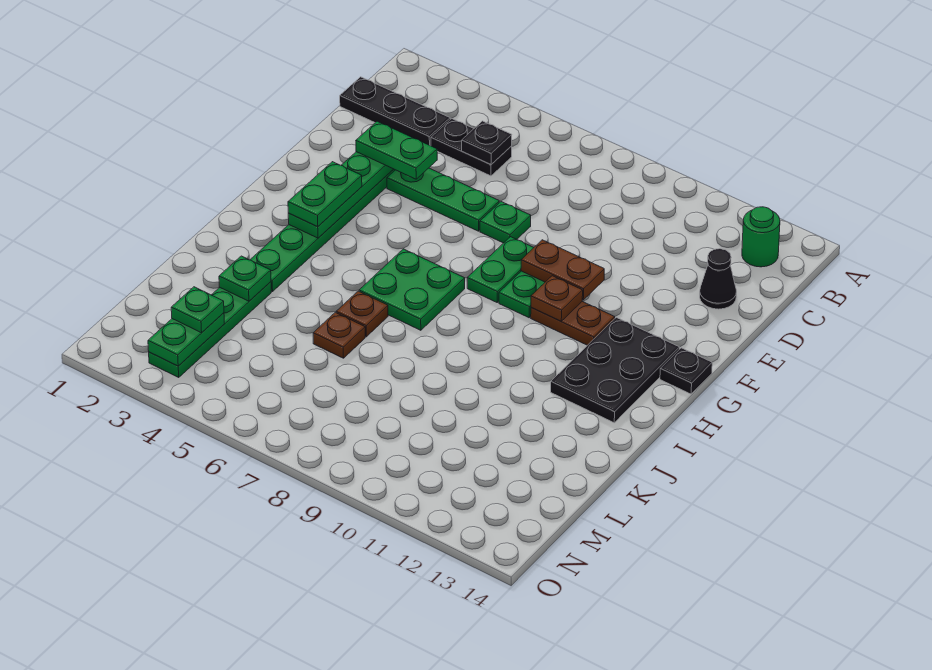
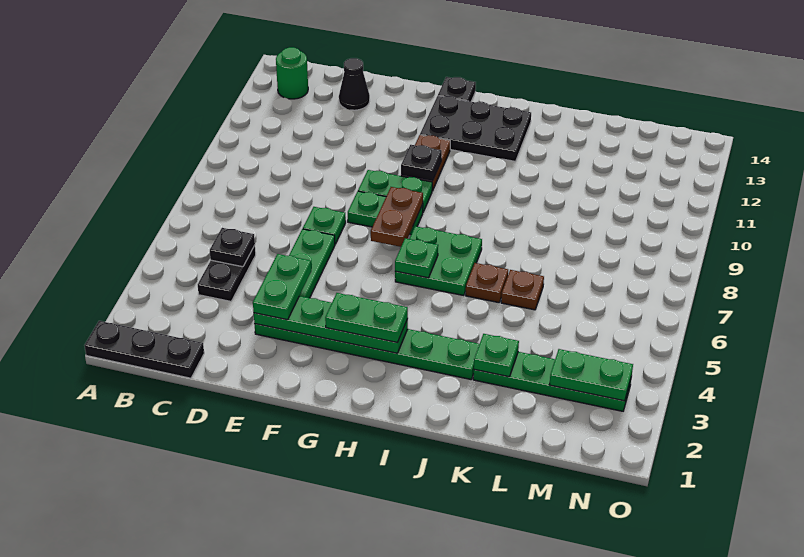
black 1x3 plate [340,77,450,146] -> black 1x3 plate turned to [85,321,204,378]
brown 1x2 plate [521,240,604,300] -> brown 1x2 plate moved to [371,187,423,247]
brown 1x1 plate [531,276,583,321] -> black 1x1 plate [401,145,442,181]
green 1x1 plate [171,287,224,333] -> green 1x1 plate moved to [395,238,438,278]

